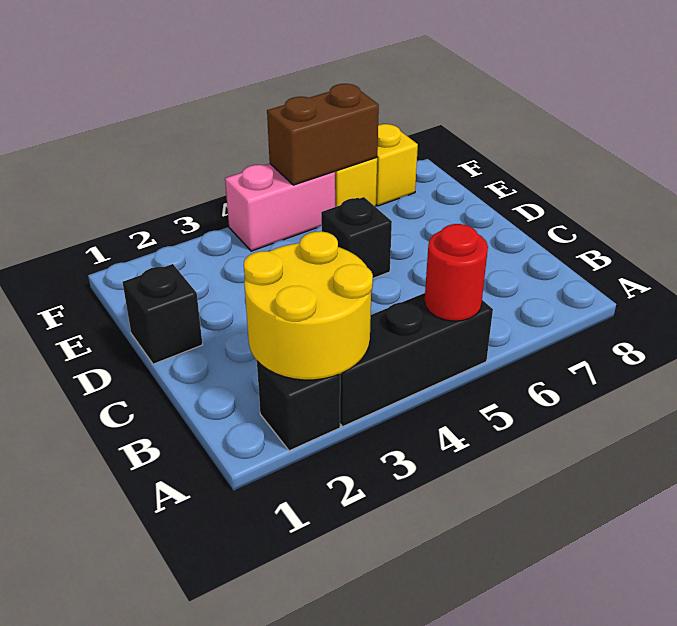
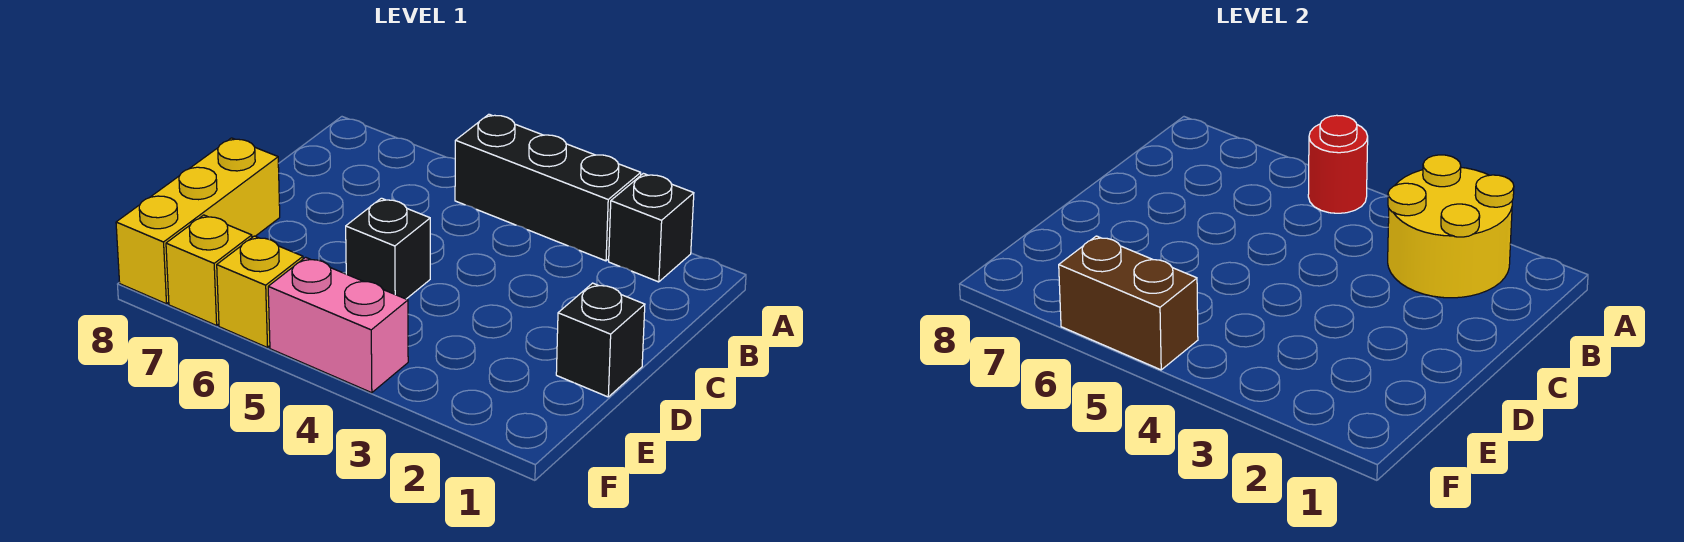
none -> yellow 1x3 brick [116,138,280,304]

